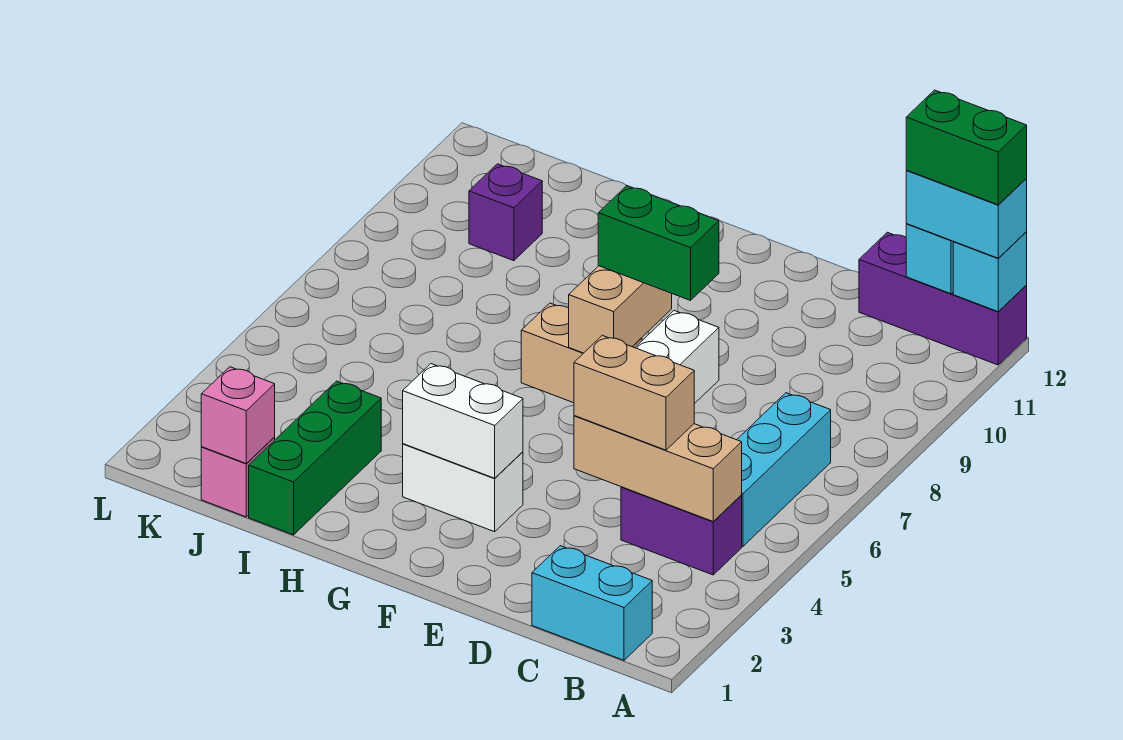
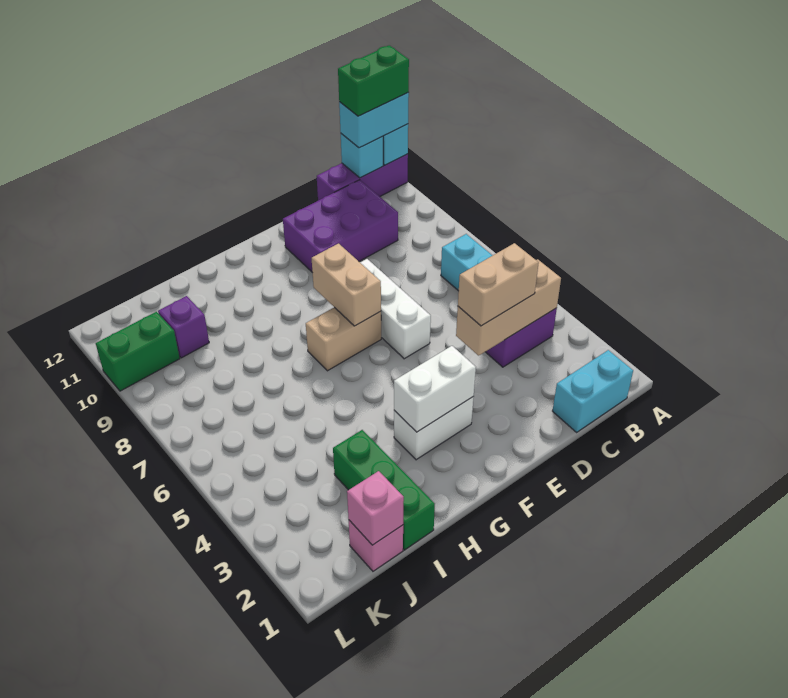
none -> purple 2x3 brick [283,180,398,272]
green 1x2 brick [598,186,719,300] -> green 1x2 brick moved to [96,312,180,391]

